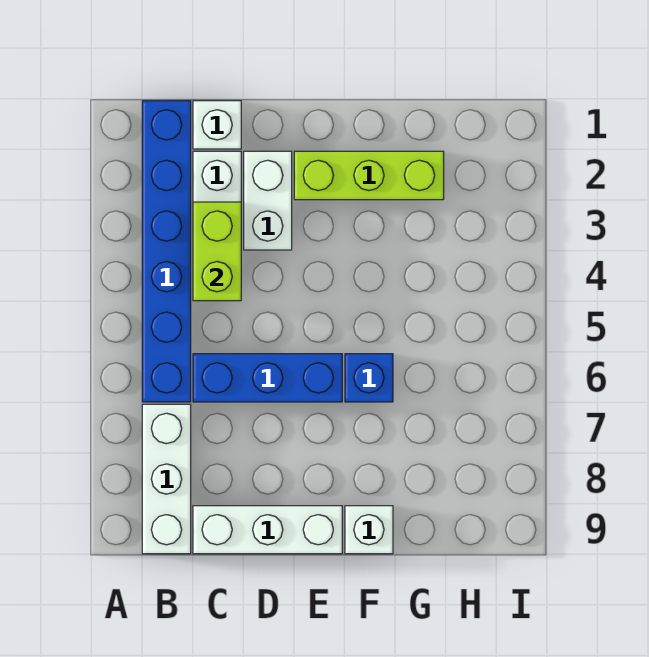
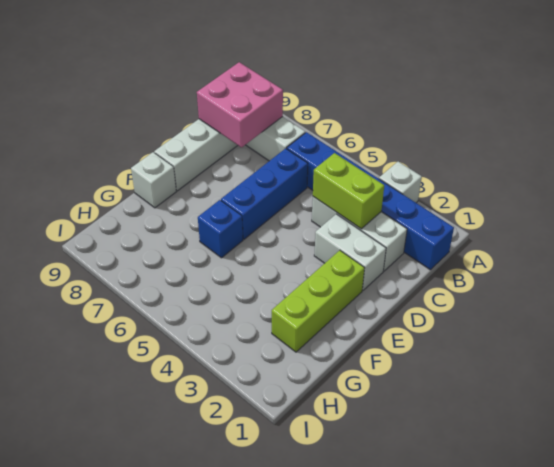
none -> pink 2x2 brick [197,62,283,147]
white 1x1 brick [193,101,241,149] -> white 1x1 brick moved to [379,161,422,203]

